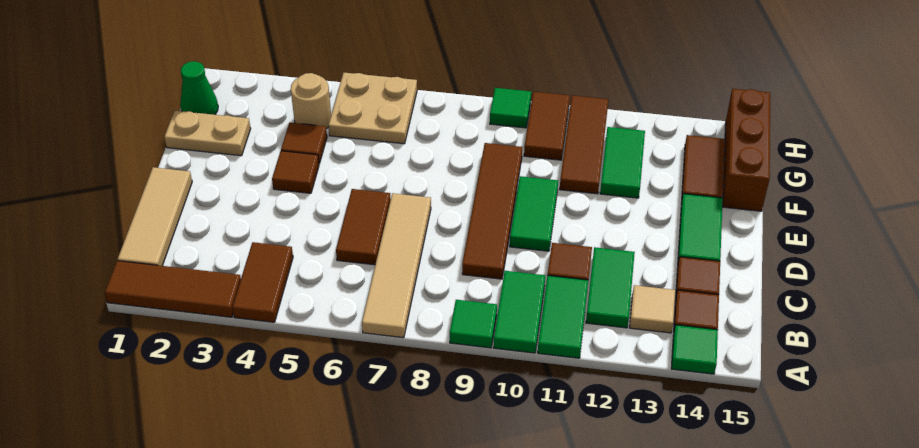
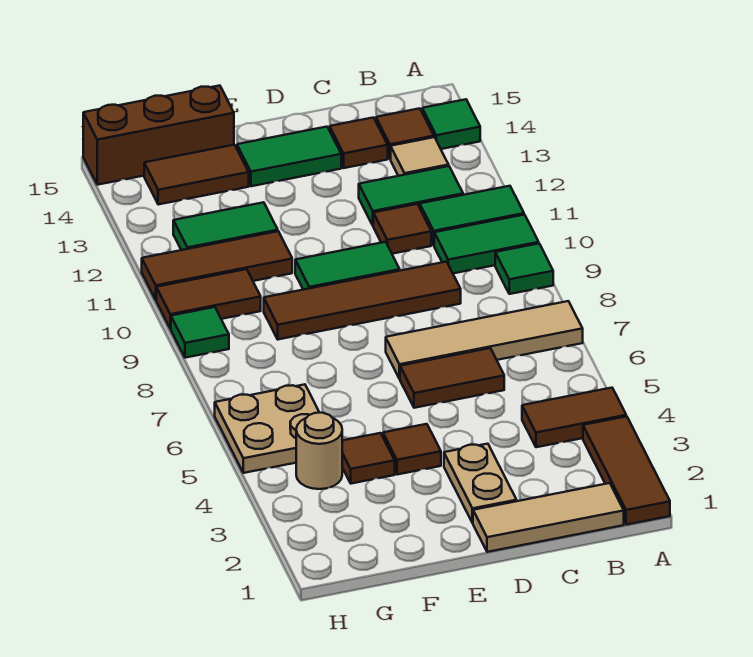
tan 1x2 plate [164,111,251,156] -> tan 1x2 plate moved to [444,444,517,523]
green 1x1 cone [180,61,218,115] -> none

